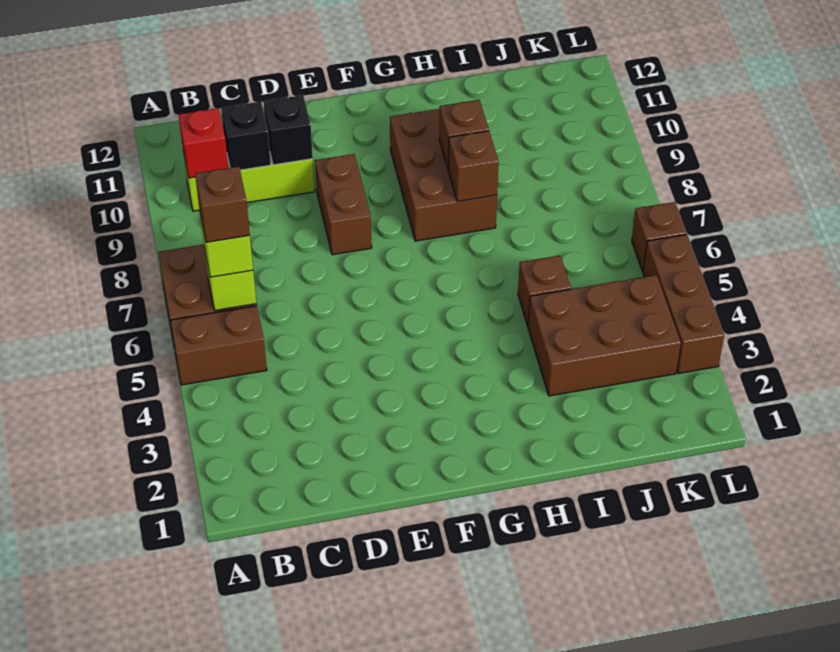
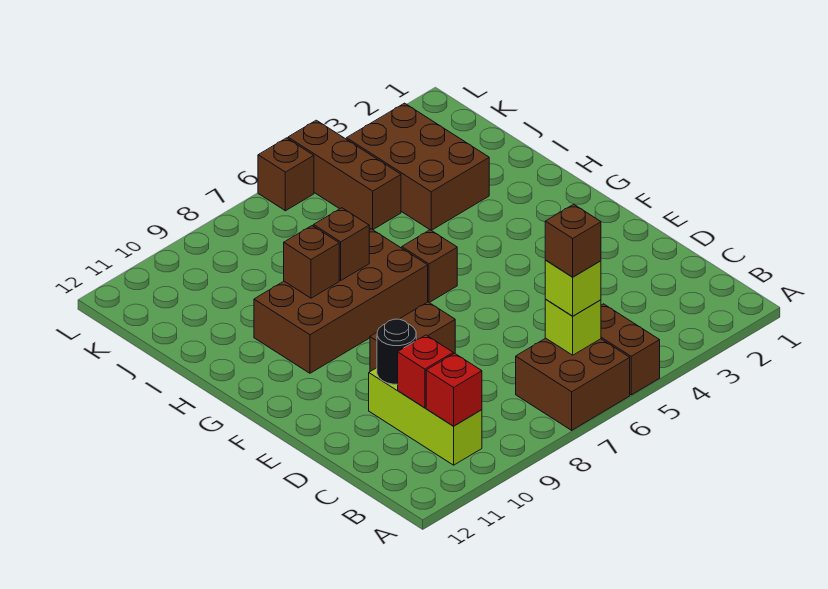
black 1x1 brick [221,102,271,170] -> red 1x1 brick [398,335,453,408]
black 1x1 brick [263,95,313,165] -> black 1x1 round brick [377,319,416,384]
brown 2x3 brick [390,109,497,241] -> brown 2x4 brick [254,229,428,373]
brown 1x1 brick [518,256,571,326] -> brown 1x1 brick moved to [402,230,457,303]
brown 1x3 brick [643,234,724,374] -> brown 1x3 brick turned to [288,120,401,229]

